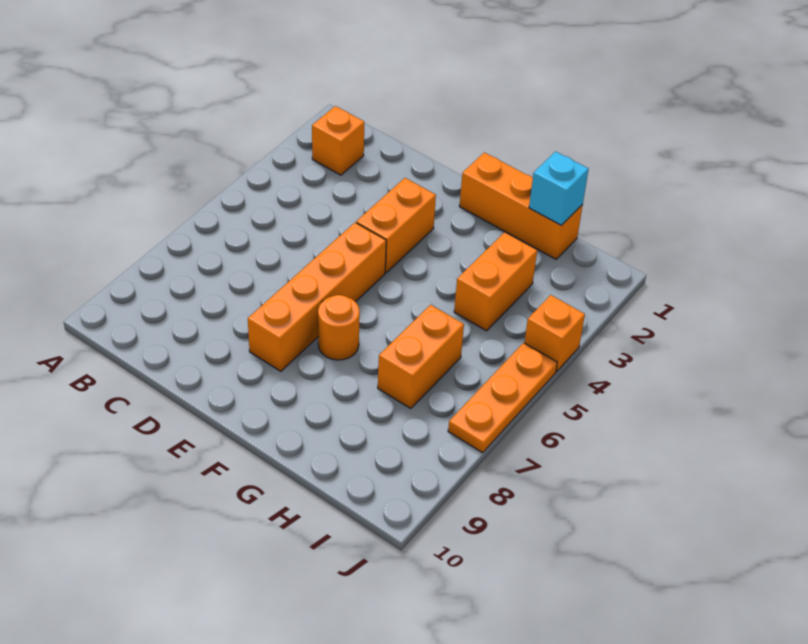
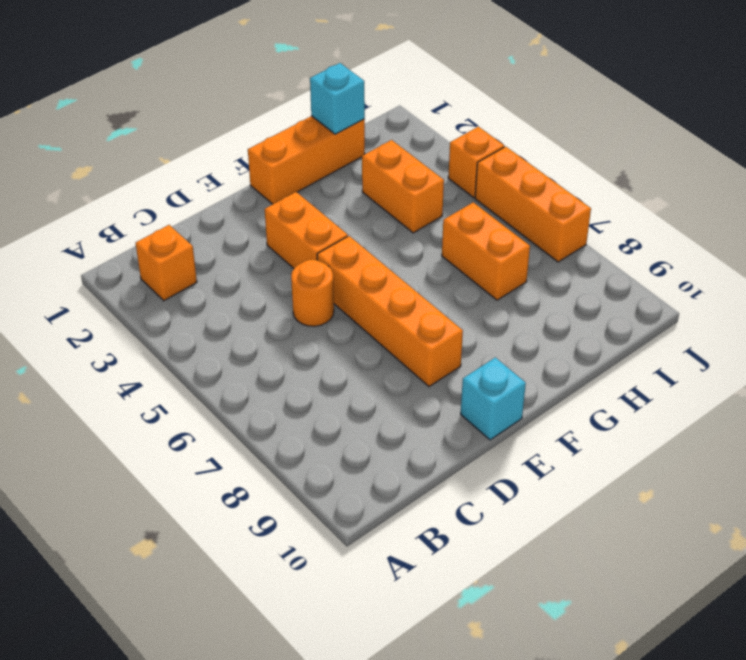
none -> cyan 1x1 brick [461,357,526,440]
orange 1x1 round brick [318,295,360,360] -> orange 1x1 round brick moved to [291,260,334,326]
orange 1x3 plate [448,343,557,453] -> orange 1x3 brick [475,147,591,262]

